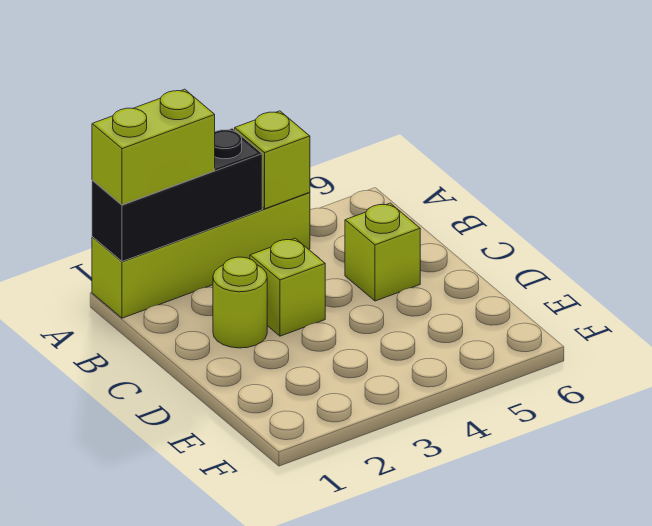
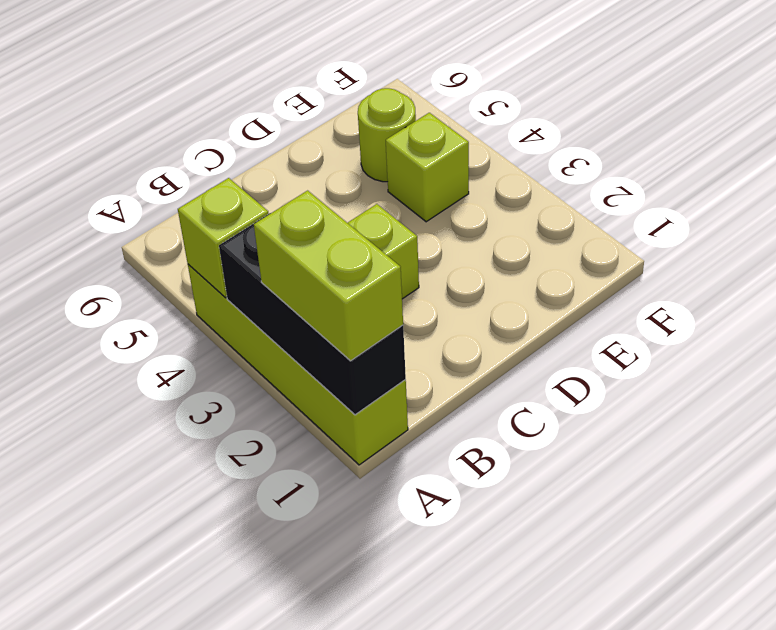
lime 1x1 round brick [213,257,267,348] -> lime 1x1 round brick moved to [358,88,416,182]
lime 1x1 brick [345,203,420,301] -> lime 1x1 brick moved to [386,113,469,222]

